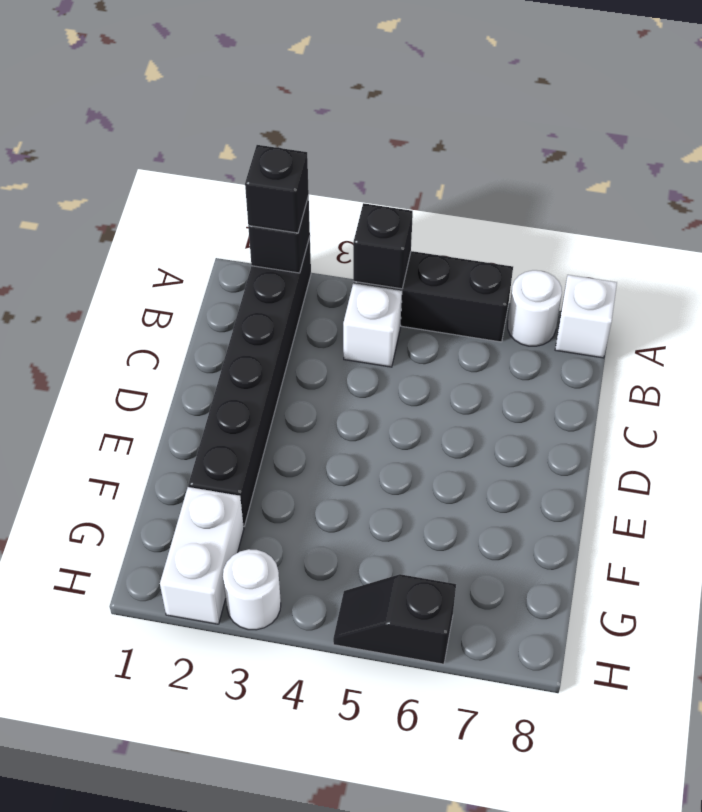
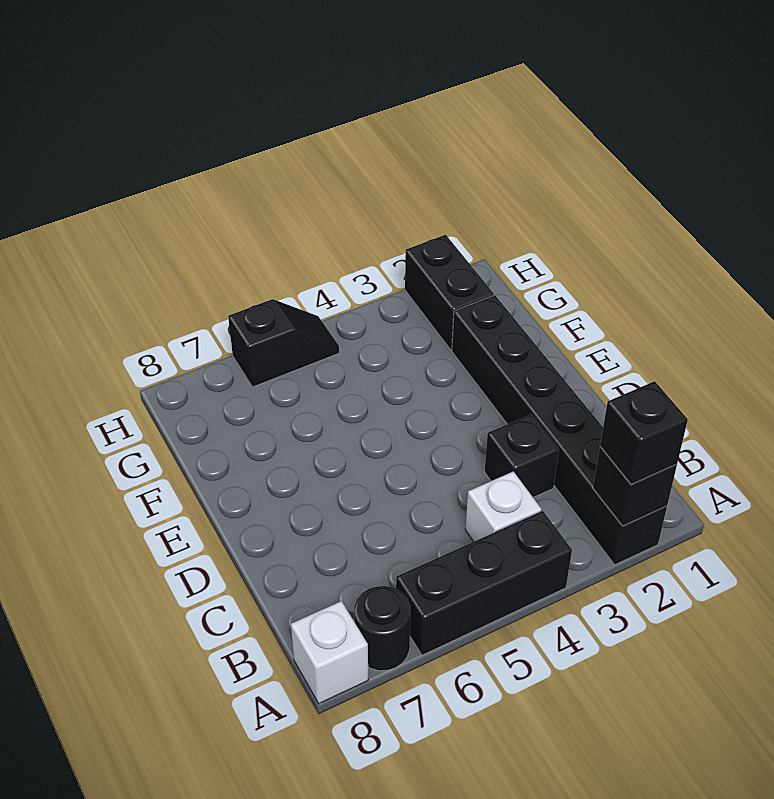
black 1x1 brick [353,203,413,289] -> black 1x1 brick moved to [484,414,559,497]
white 1x1 round brick [508,270,562,346] -> black 1x1 round brick [354,586,410,671]
white 1x2 brick [160,487,244,624] -> black 1x2 brick [405,235,494,350]
white 1x1 round brick [223,549,281,630] -> none

